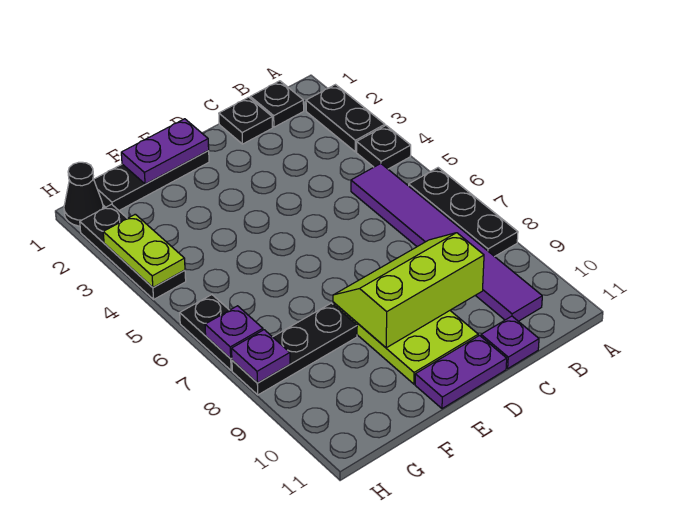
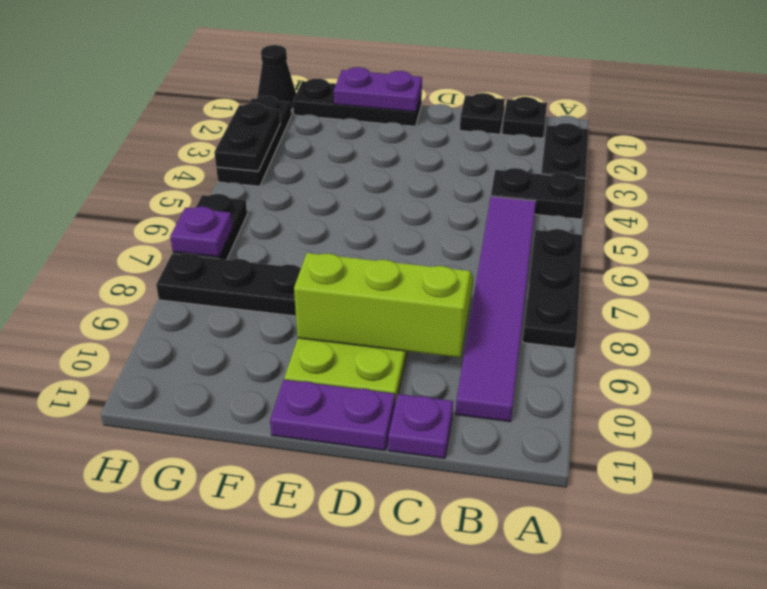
black 1x1 plate [357,126,411,169] -> black 1x2 plate [491,168,586,219]
lime 1x2 plate [103,214,185,288] -> black 1x2 plate [214,103,280,171]
purple 1x1 plate [232,330,290,383] -> none

